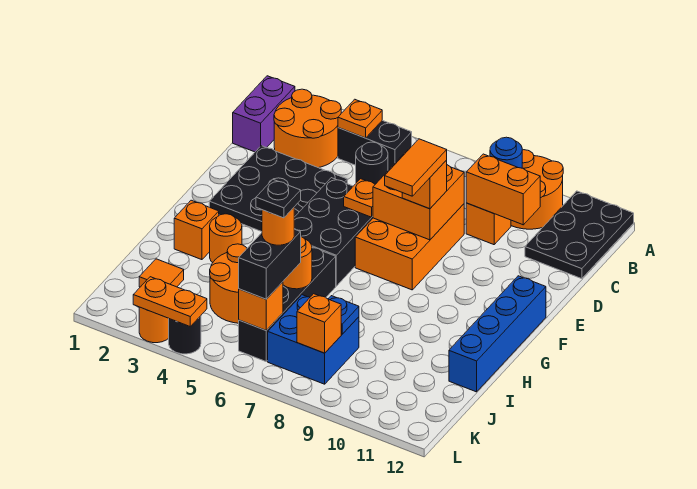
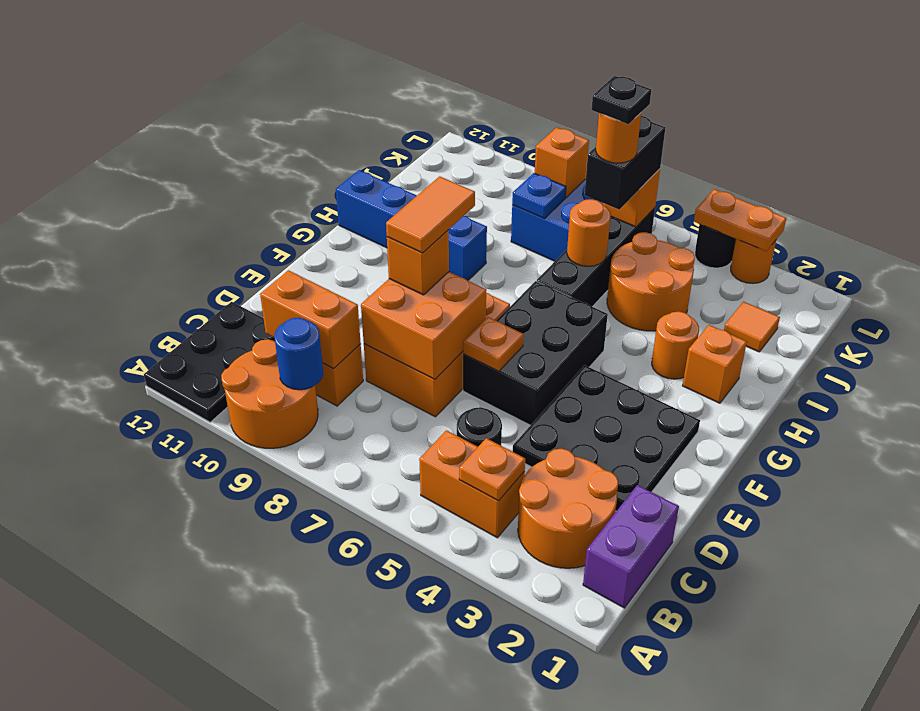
black 1x2 brick [338,120,412,170] -> orange 1x2 brick [419,430,525,538]
blue 1x4 brick [449,276,546,392] -> blue 1x4 brick turned to [336,170,487,280]

